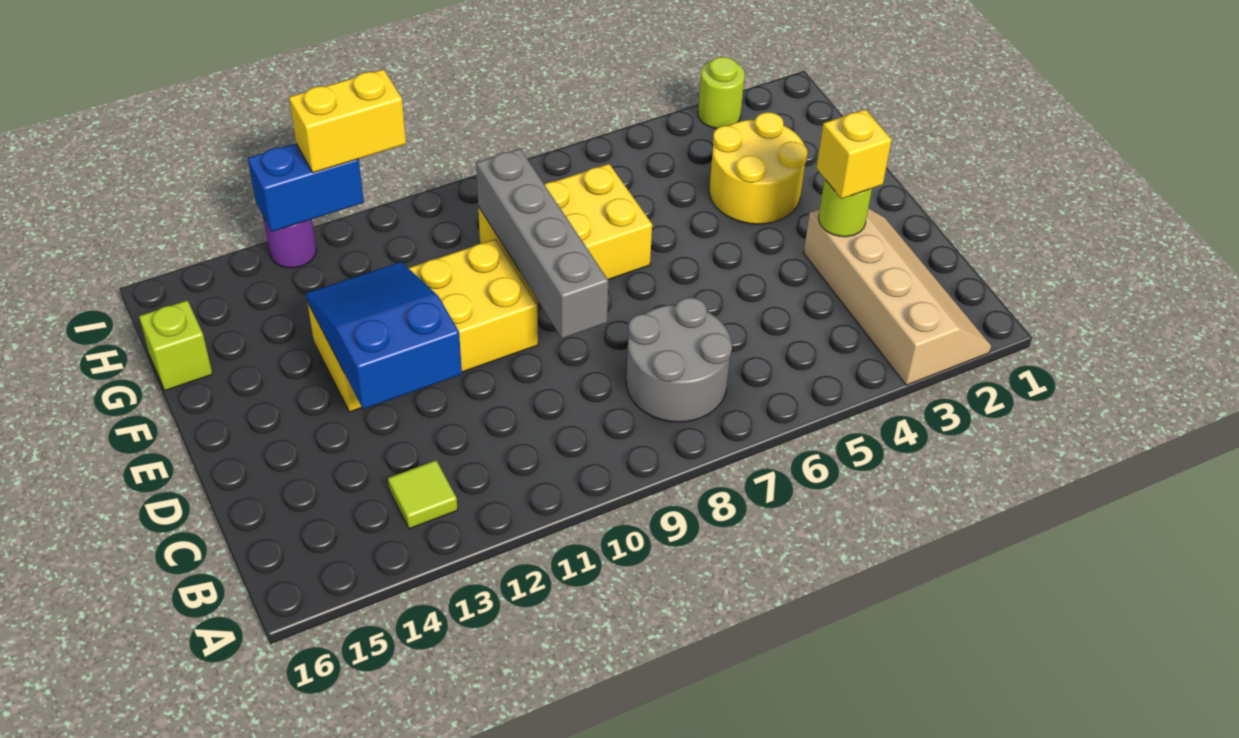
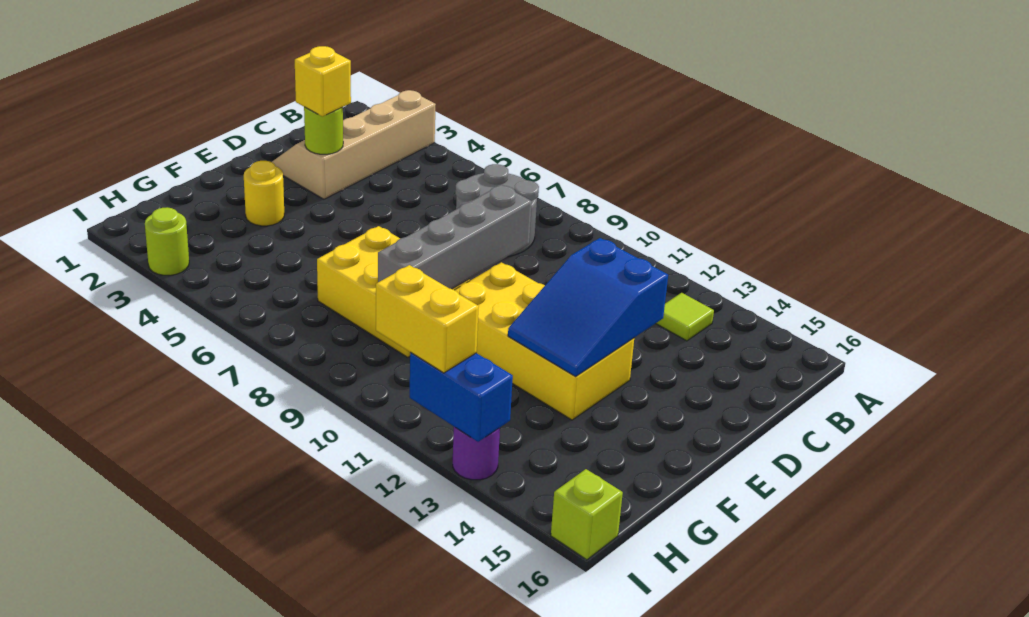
yellow 2x2 round brick [709,112,808,224] -> yellow 1x1 round brick [244,161,284,226]
lime 1x1 brick [139,300,212,391] -> lime 1x1 brick moved to [551,469,623,560]

